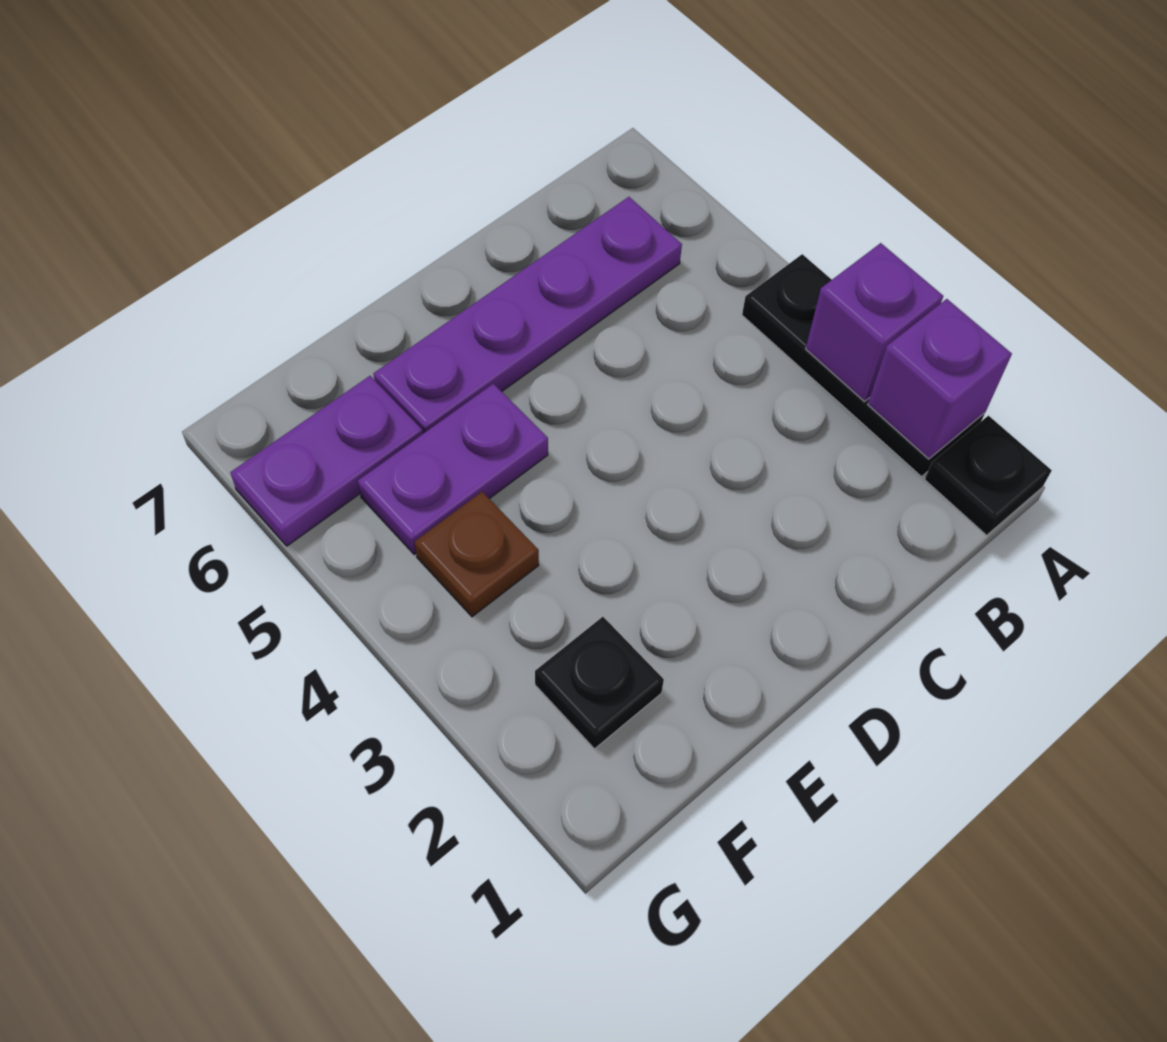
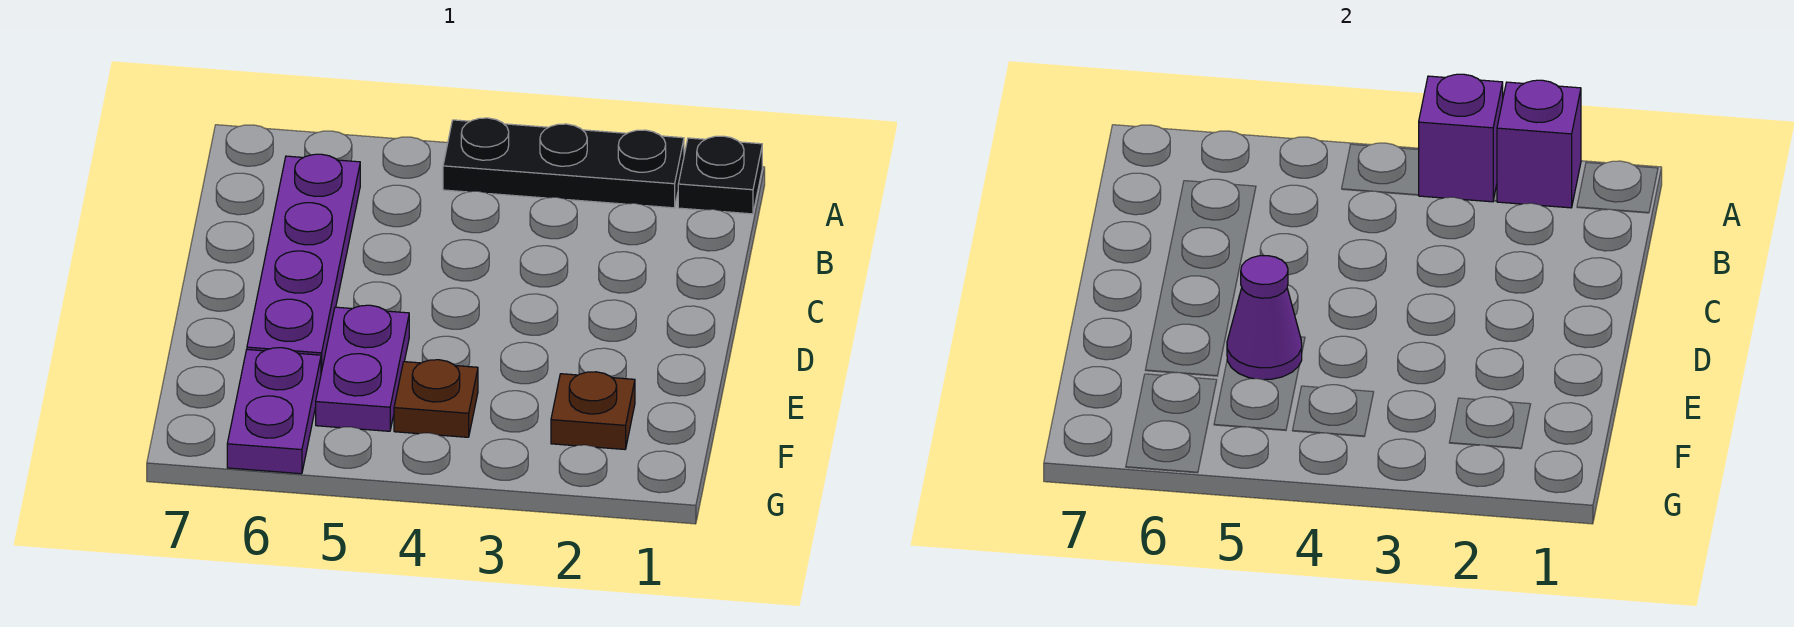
none -> purple 1x1 cone [1227,256,1302,380]
black 1x1 plate [535,617,664,749] -> brown 1x1 plate [551,372,635,449]

